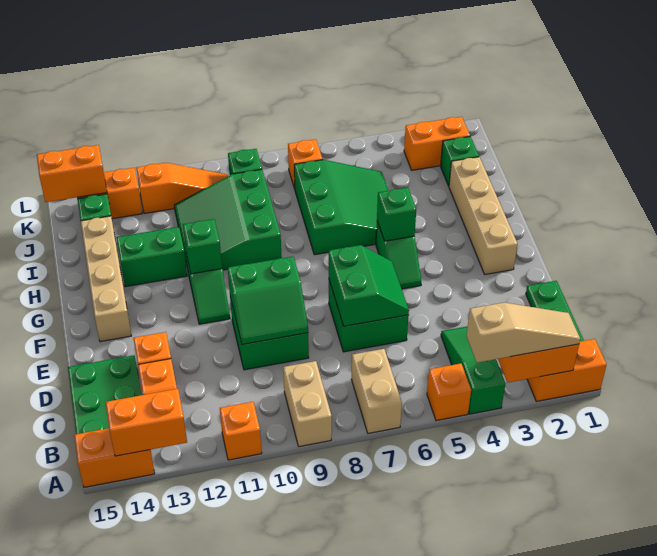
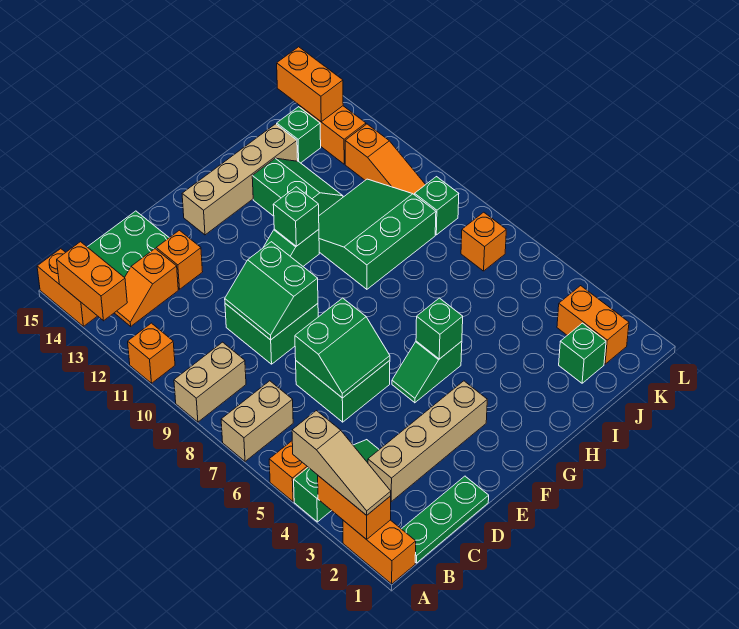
tan 1x4 brick [449,157,518,274] -> tan 1x4 brick moved to [368,381,487,501]
green 3x3 slope [294,160,389,255] -> none

